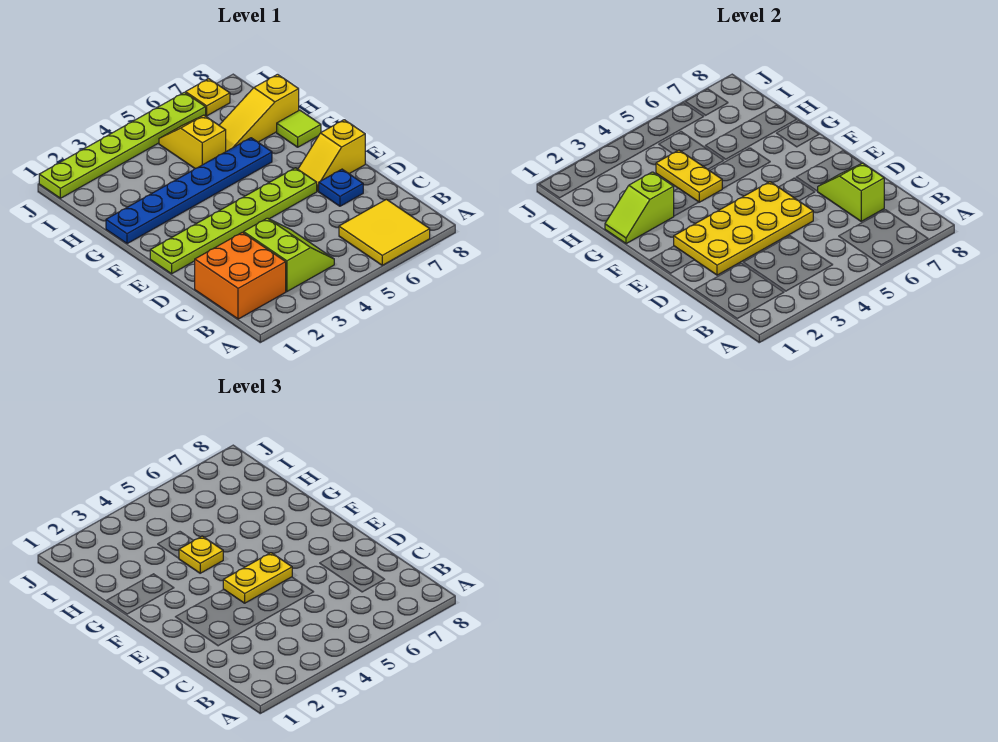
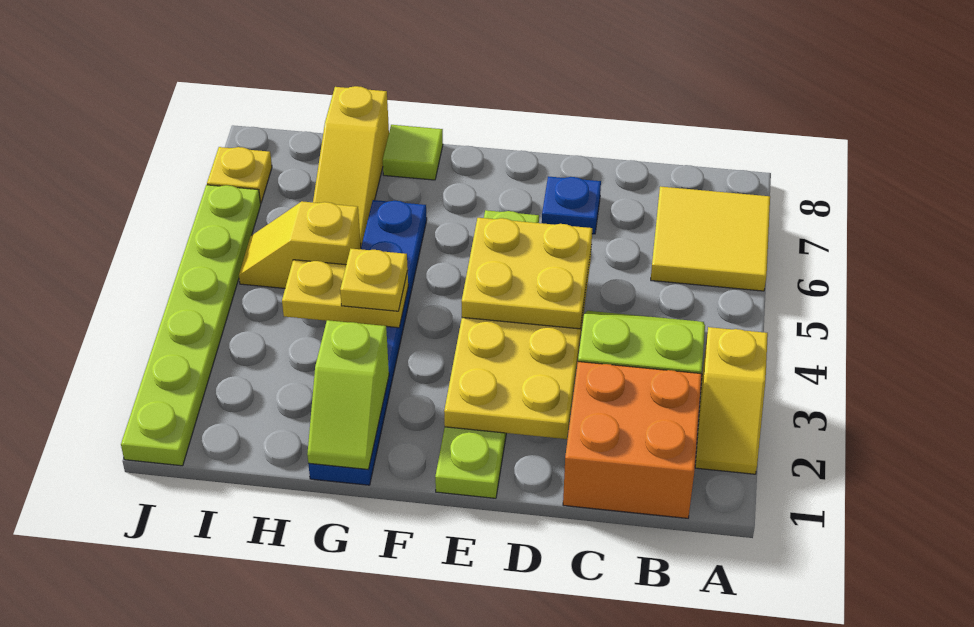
lime 1x2 slope [817,163,884,221] -> none
yellow 1x2 plate [223,553,292,603] -> yellow 2x2 plate [461,218,592,329]
yellow 1x2 slope [298,120,365,191] -> yellow 1x2 slope moved to [695,327,768,474]

